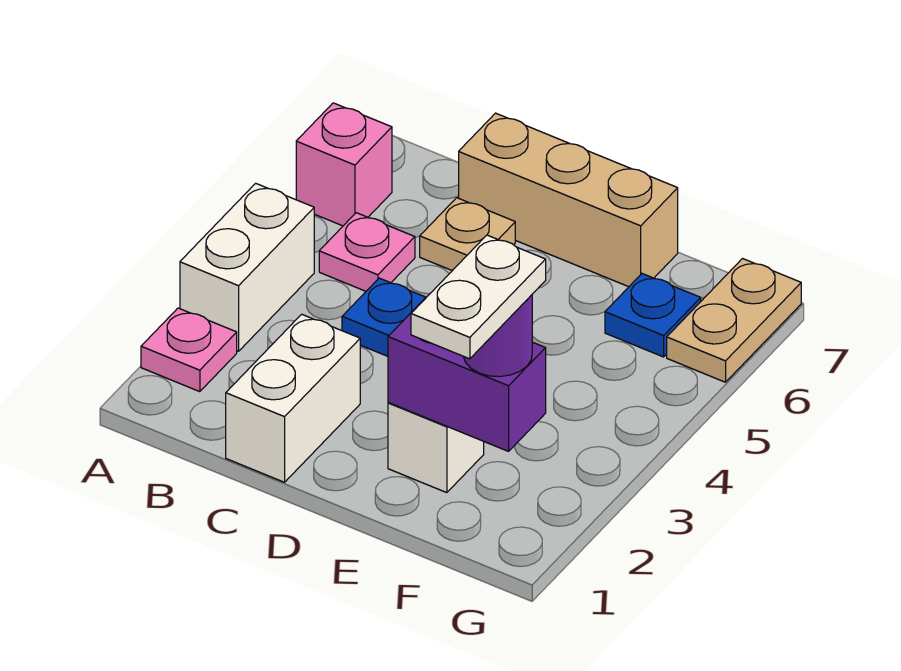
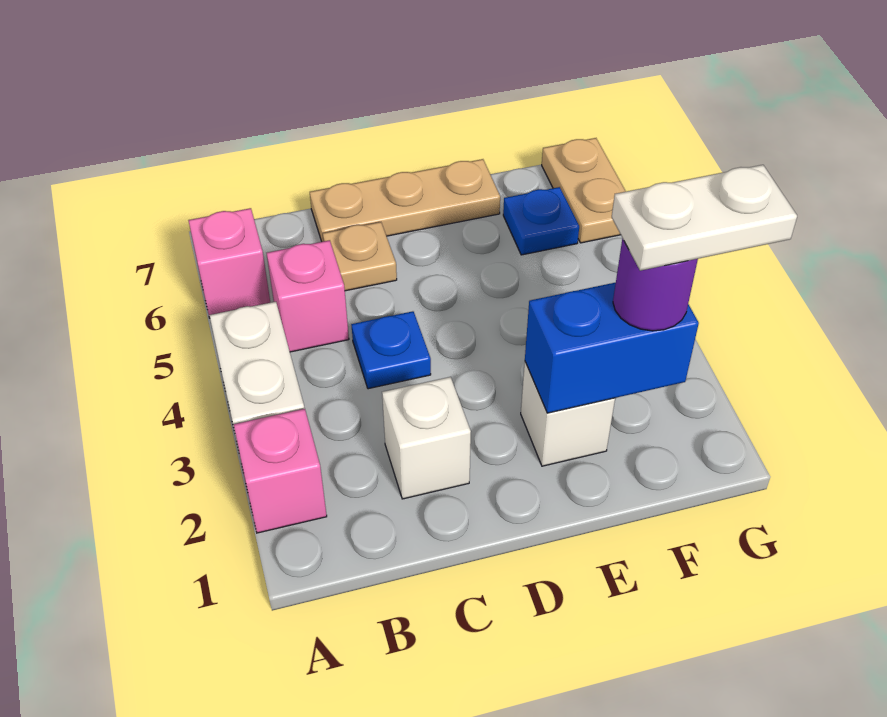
pink 1x1 plate [141,308,237,392] -> pink 1x1 brick [234,409,327,533]
pink 1x1 plate [319,213,415,291] -> pink 1x1 brick [267,240,349,352]
white 1x2 brick [226,314,360,482] -> white 1x1 brick [382,377,471,499]
tan 1x3 brick [458,113,678,287] -> tan 1x3 plate [310,159,500,242]
purple 1x2 brick [388,298,546,451] -> blue 1x2 brick [525,283,699,413]
white 1x2 plate [411,235,546,359] -> white 1x2 plate turned to [612,165,797,271]

